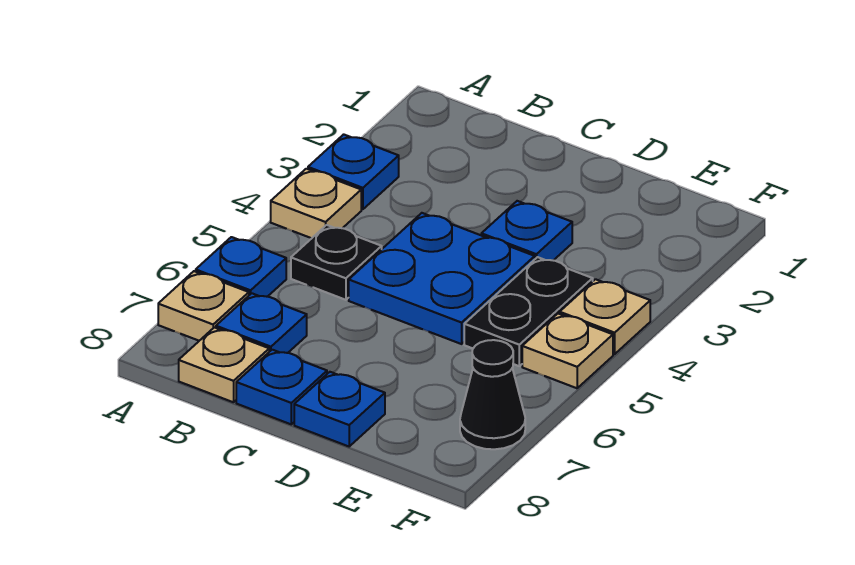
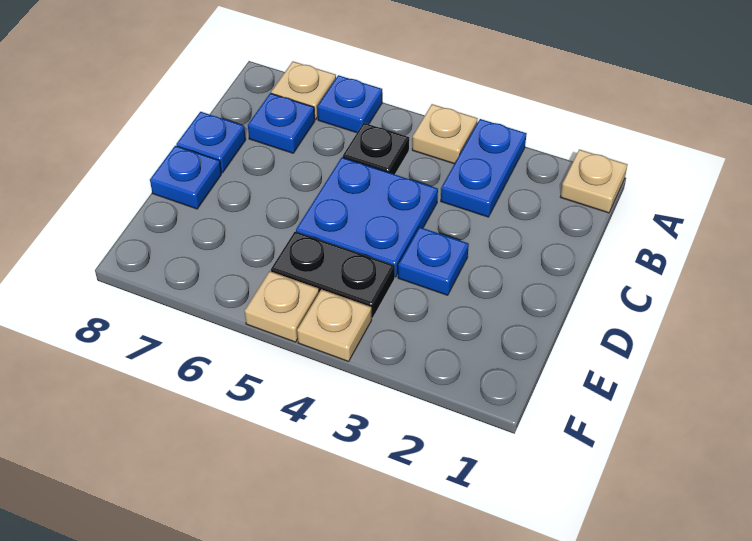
blue 1x1 plate [308,134,399,209] -> blue 1x2 plate [441,119,527,217]
tan 1x1 plate [179,327,269,402] -> tan 1x1 plate moved to [560,149,628,213]
black 1x1 cone [460,340,525,449] -> none

